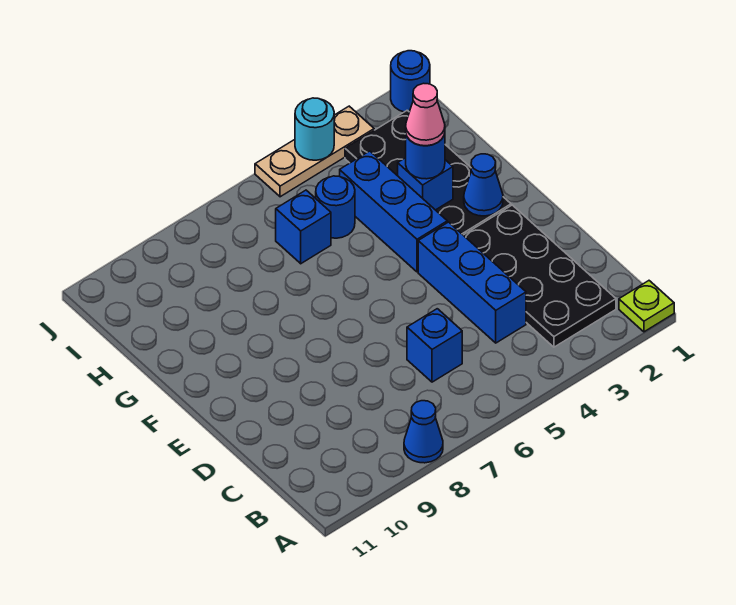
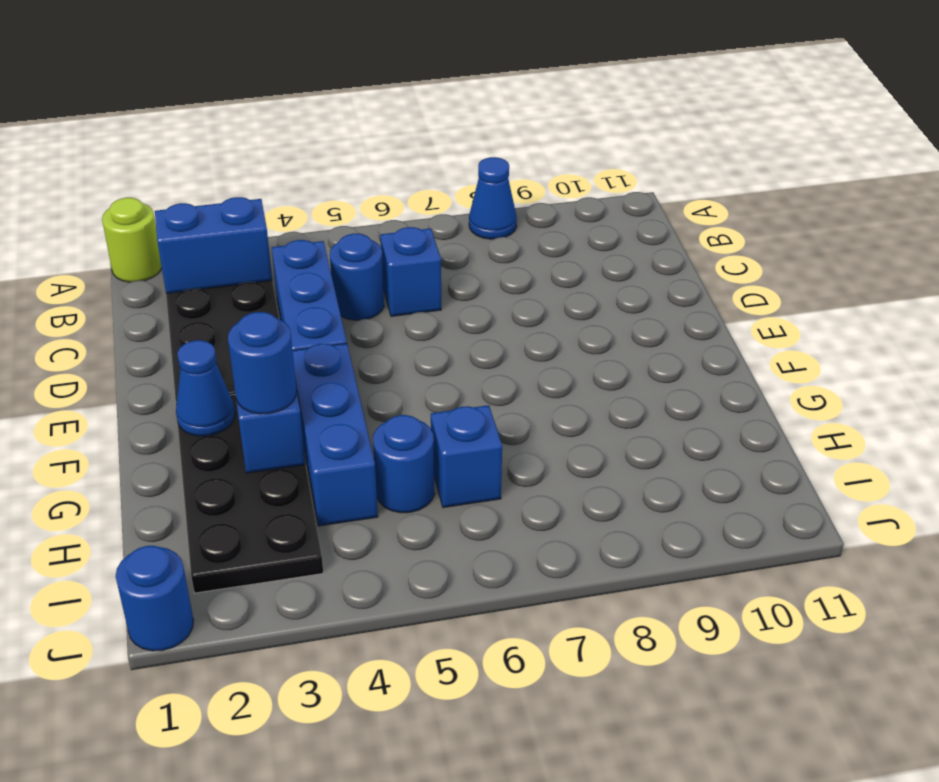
lime 1x1 plate [619,281,674,332] -> lime 1x1 round brick [102,198,162,282]
none -> blue 1x2 brick [155,197,272,293]
none -> blue 1x1 round brick [330,234,384,320]
pink 1x1 cone [406,83,445,146] -> none
tan 1x3 plate [255,106,374,197] -> none
cyan 1x1 round brick [295,98,334,160] -> none

